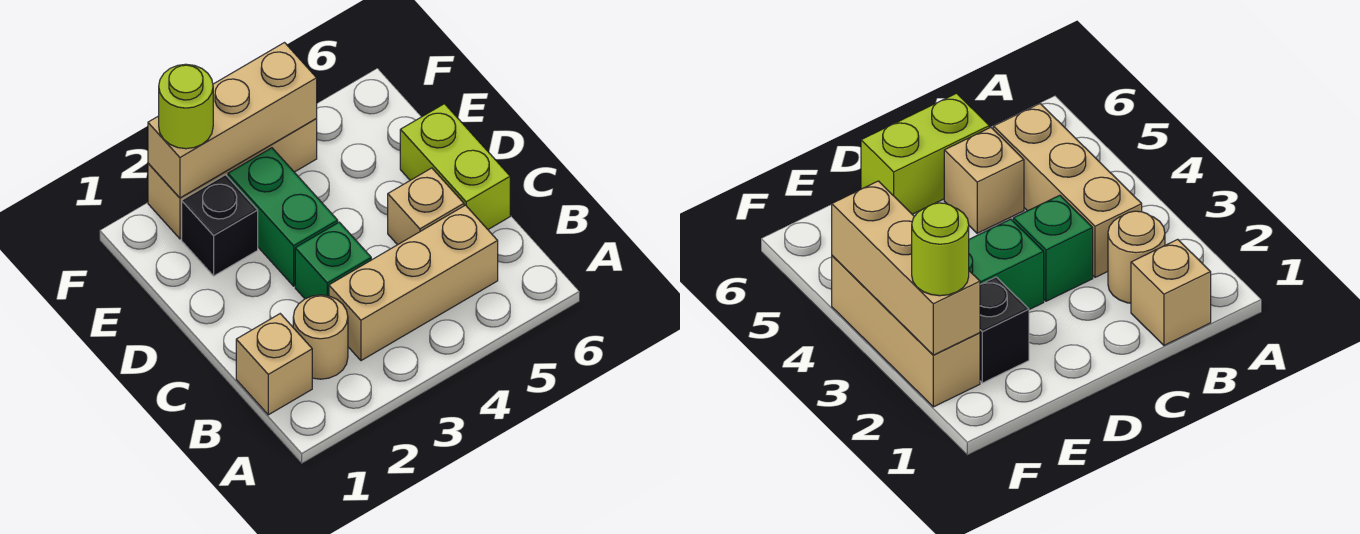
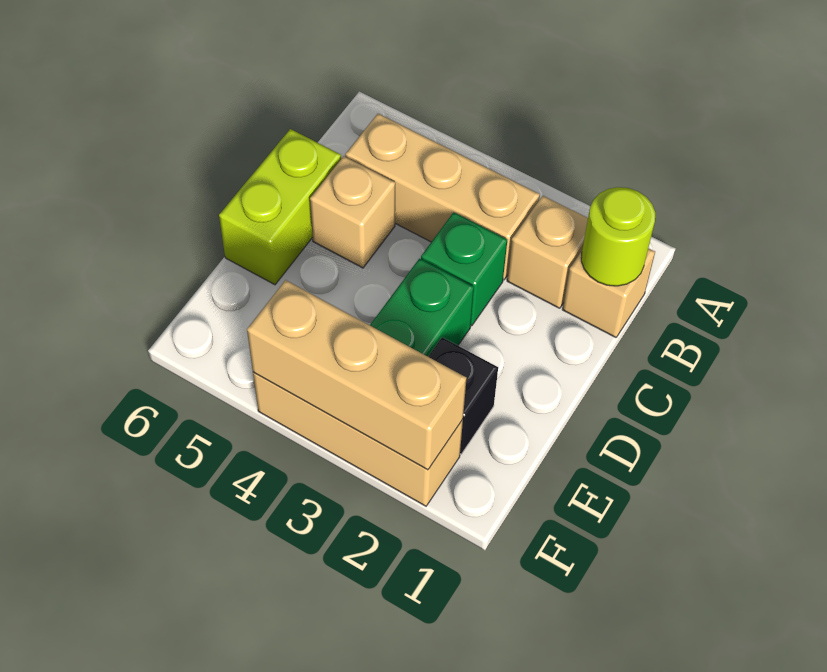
tan 1x1 round brick [293,295,348,379] -> tan 1x1 brick [507,196,588,308]
lime 1x1 round brick [159,64,213,149] -> lime 1x1 round brick moved to [581,187,655,286]

